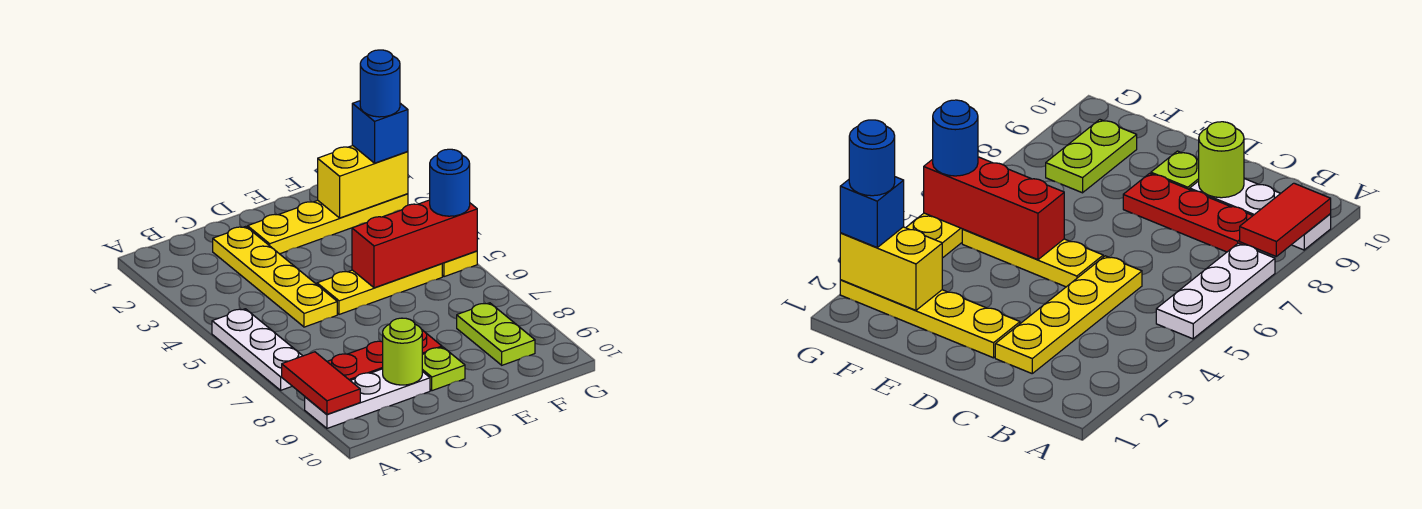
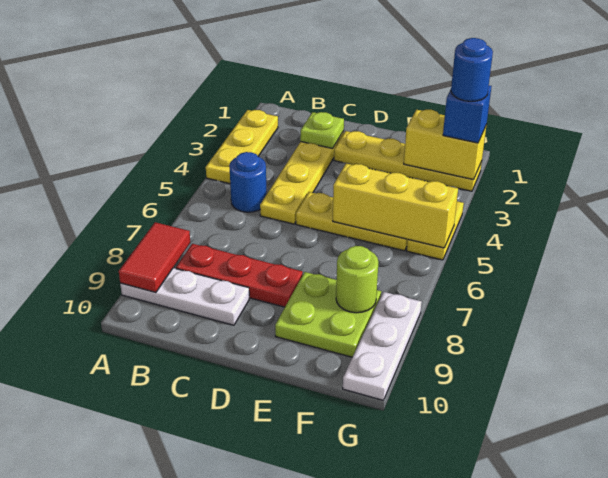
none -> yellow 1x3 plate [206,110,278,184]
white 1x3 plate [212,309,302,390] -> white 1x3 plate moved to [343,292,422,400]
lime 1x1 round brick [382,318,422,385] -> lime 1x1 round brick moved to [336,246,378,313]
lime 1x1 plate [422,347,465,391] -> lime 1x1 plate moved to [300,112,344,149]
red 1x3 brick [352,200,477,288] -> yellow 1x3 brick [333,163,458,248]
lime 1x2 plate [457,303,535,365] -> lime 2x2 plate [275,272,381,357]
blue 1x1 round brick [430,149,470,216] -> blue 1x1 round brick moved to [229,152,267,212]

